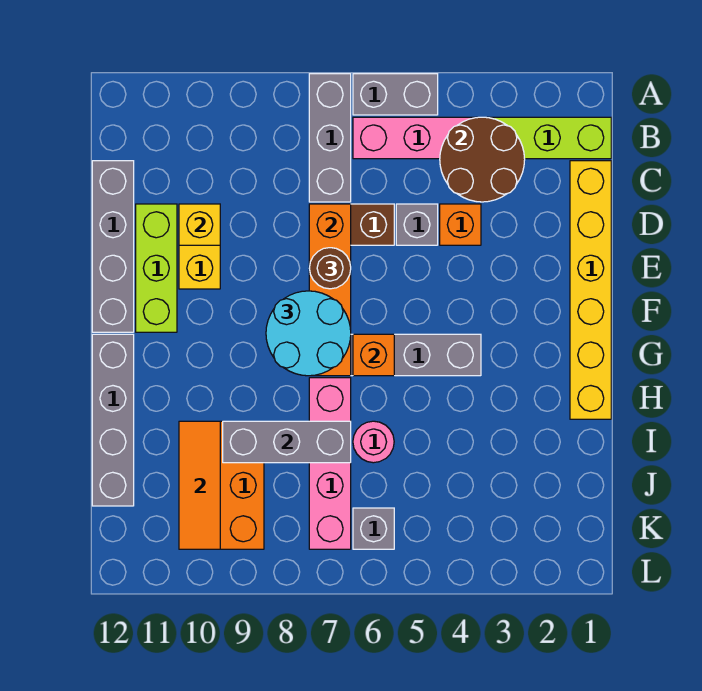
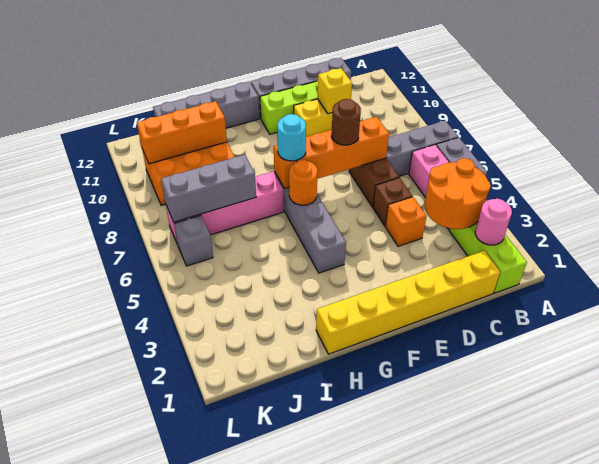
brown 2x2 round brick [440,117,525,202] -> orange 2x2 round brick [425,158,491,229]
grey 1x1 brick [396,204,438,245] -> brown 1x1 brick [373,178,412,226]
cyan 2x2 round brick [266,291,351,376] -> cyan 1x1 round brick [277,114,306,161]
orange 1x1 brick [353,334,394,376] -> orange 1x1 round brick [289,160,318,205]
pink 1x1 round brick [353,421,394,463] -> pink 1x1 round brick moved to [475,199,512,245]
grey 1x3 brick [223,421,351,463] -> grey 1x3 brick turned to [161,155,256,222]
orange 1x3 tile [179,421,220,549] -> orange 1x3 brick [137,101,227,164]

